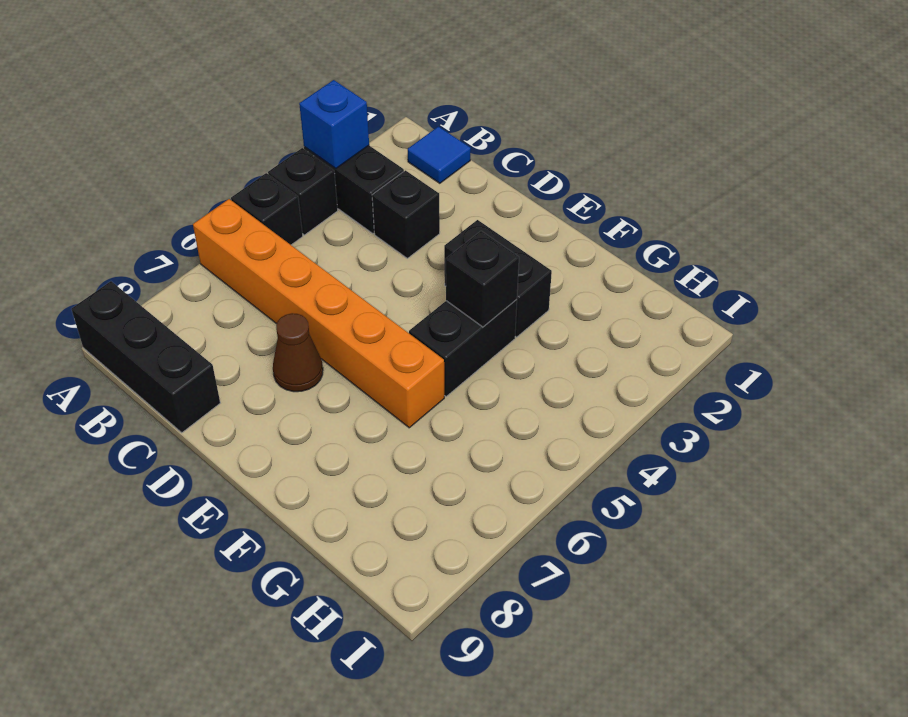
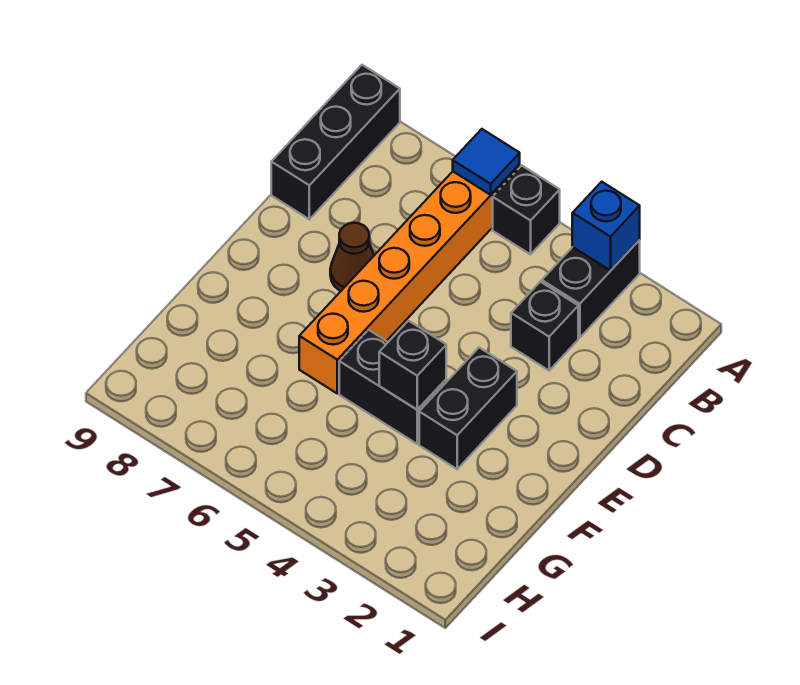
black 1x1 brick [268,148,338,235] -> none
blue 1x1 tile [408,126,471,183] -> blue 1x1 tile moved to [453,129,520,195]

